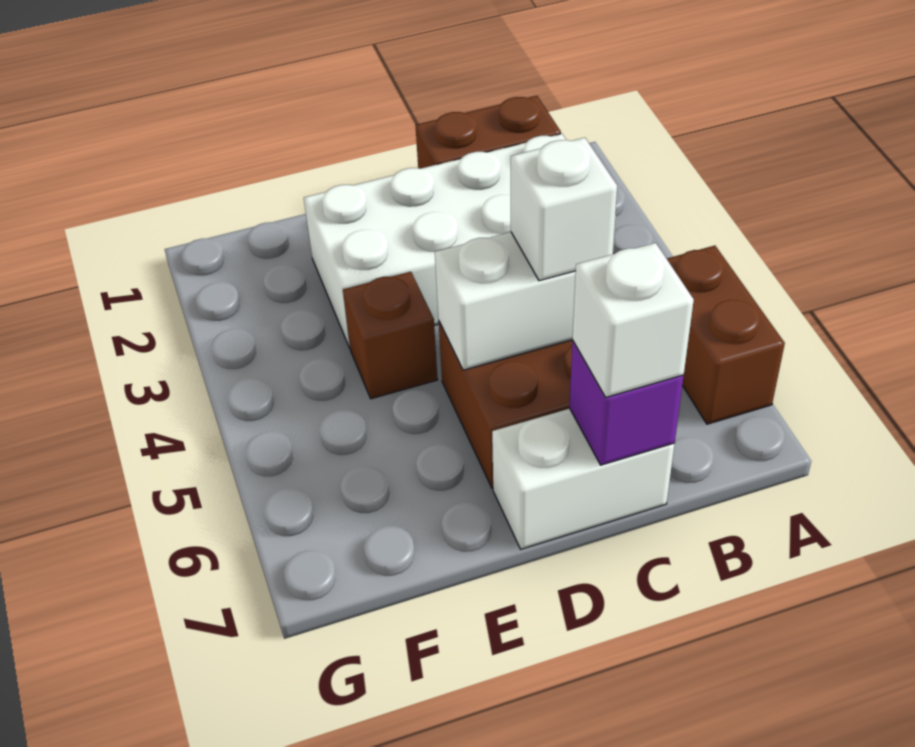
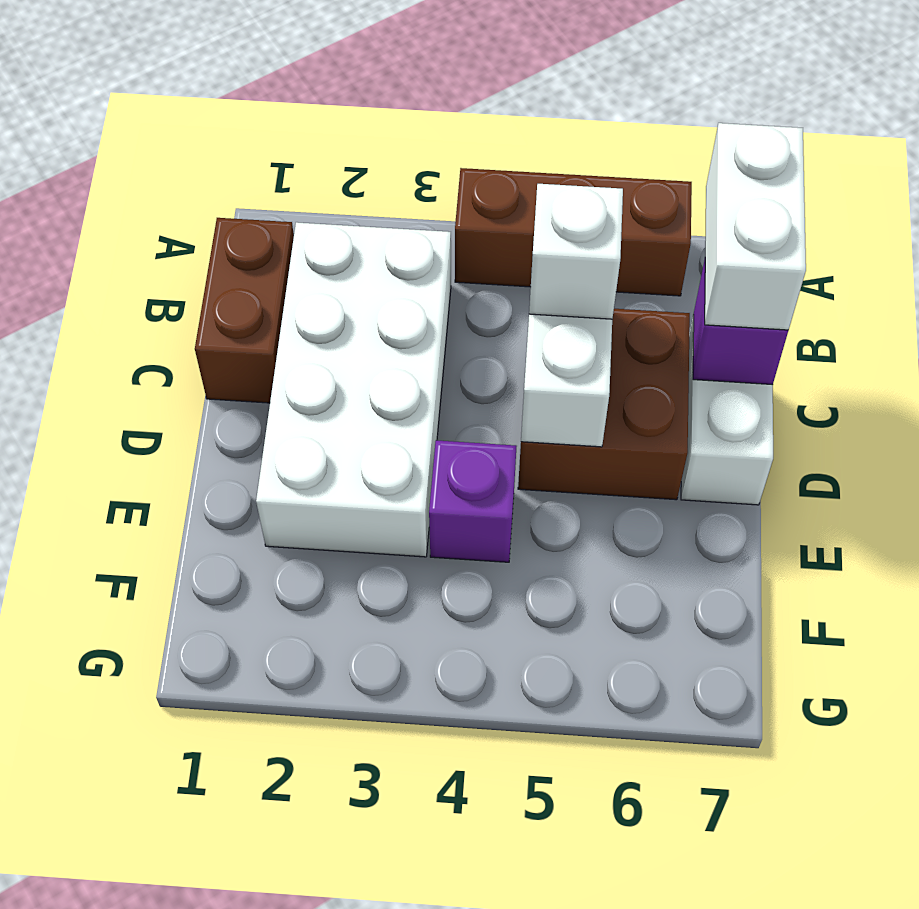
brown 1x2 brick [667,246,785,424] -> brown 1x3 brick [455,168,692,296]
white 1x1 brick [573,243,694,397] -> white 1x2 brick [705,123,806,330]
brown 1x1 brick [343,272,438,399] -> purple 1x1 brick [429,440,517,562]

